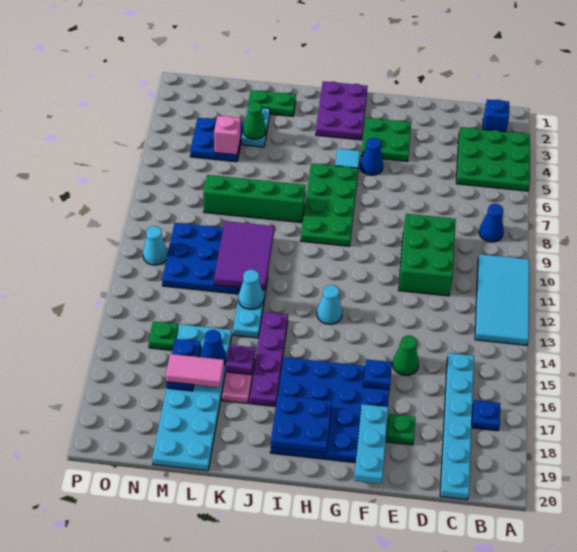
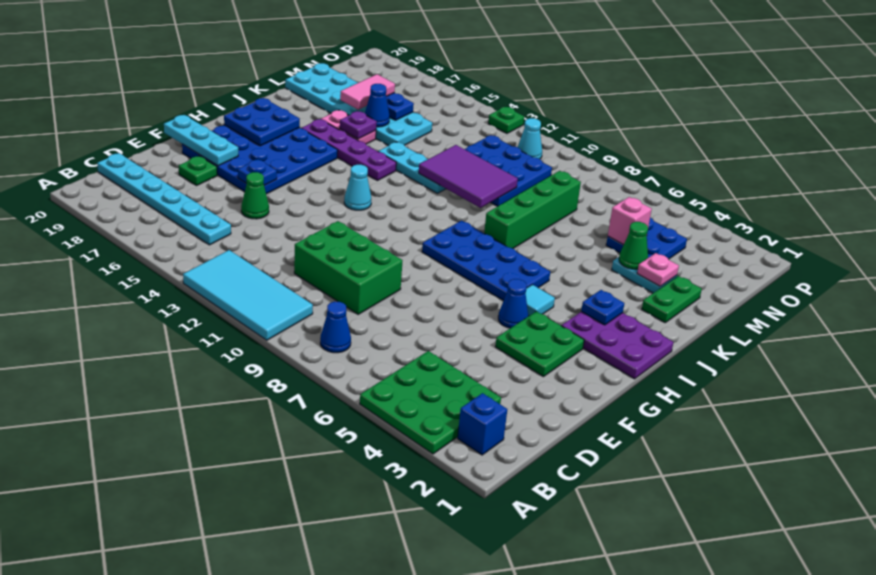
blue 1x1 plate [472,400,500,431] -> blue 1x1 plate moved to [581,290,624,325]
green 2x4 plate [301,163,358,246] -> blue 2x4 plate [422,221,550,301]
cyan 1x1 cone [238,270,263,309] -> none
none -> pink 1x1 plate [637,253,679,286]
green 1x1 plate [149,322,178,350] -> green 1x1 plate moved to [488,107,524,133]

